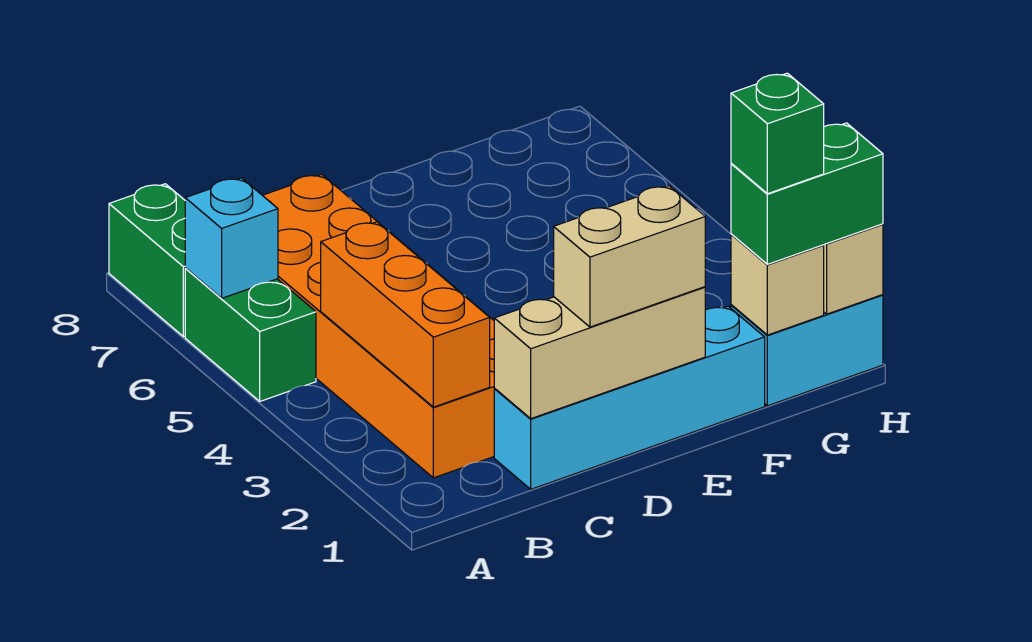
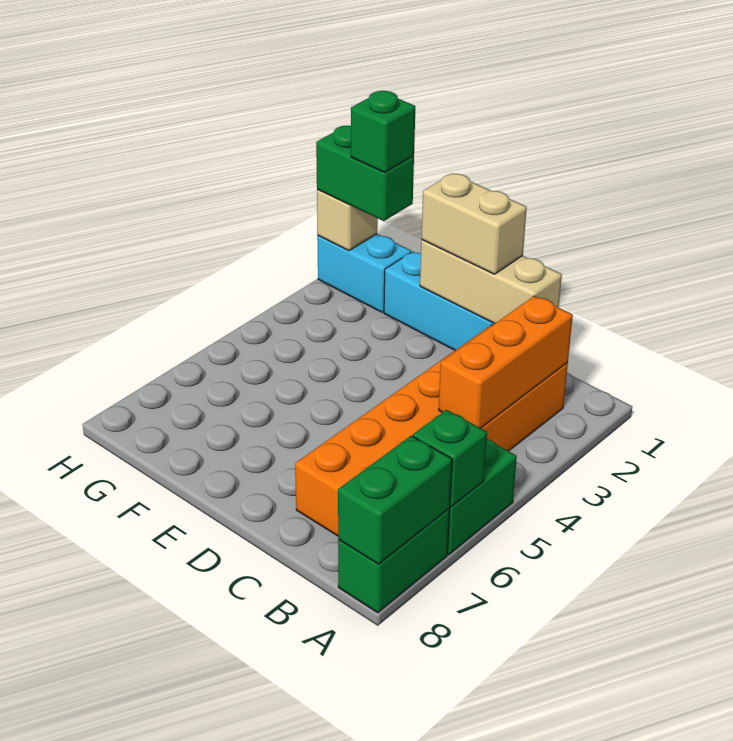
cyan 1x1 brick [185,178,278,298] -> green 1x1 brick [413,410,487,507]
none -> green 1x2 brick [338,436,452,564]
tan 1x1 brick [731,234,824,335] -> none

